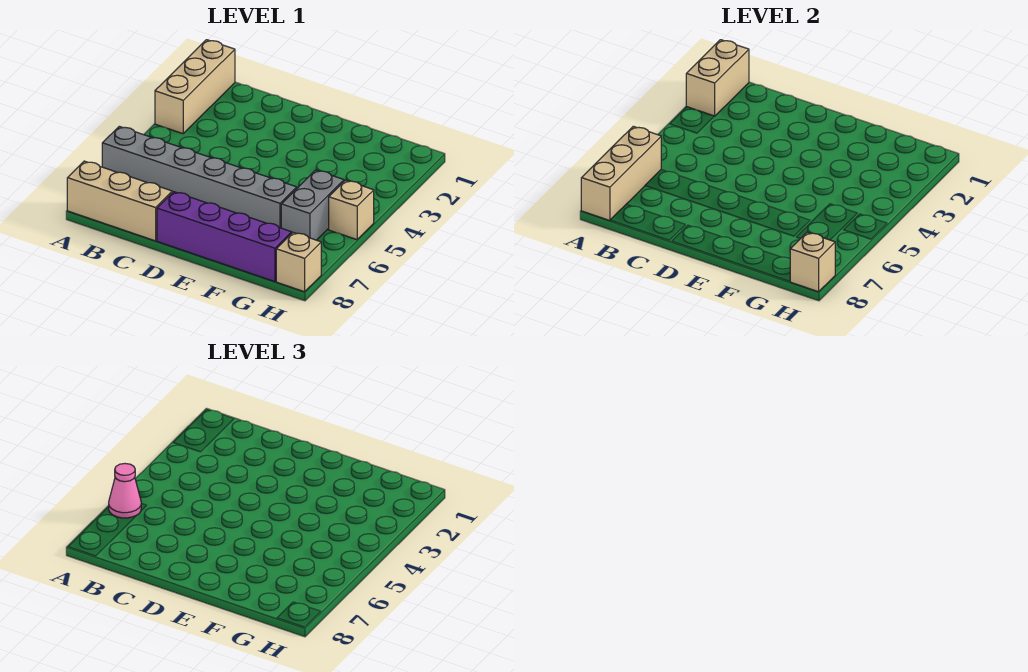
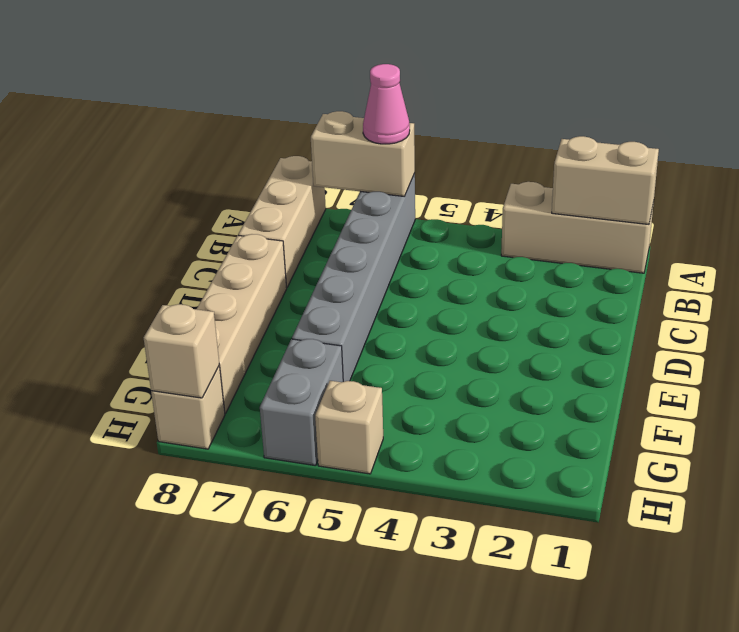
tan 1x3 brick [581,126,661,221] -> tan 1x2 brick [311,111,415,197]
purple 1x4 brick [157,192,292,282] -> tan 1x4 brick [197,234,287,413]
grey 1x2 brick [281,170,344,240] -> grey 1x2 brick turned to [260,339,343,466]

